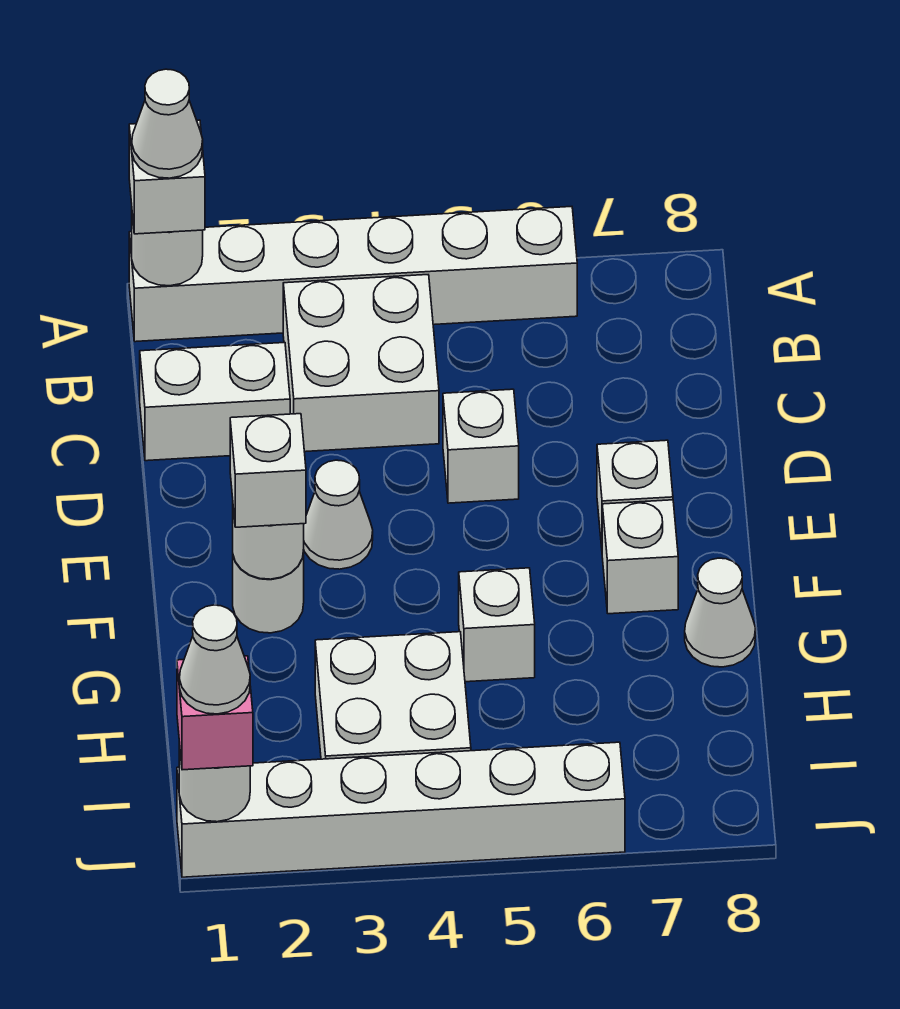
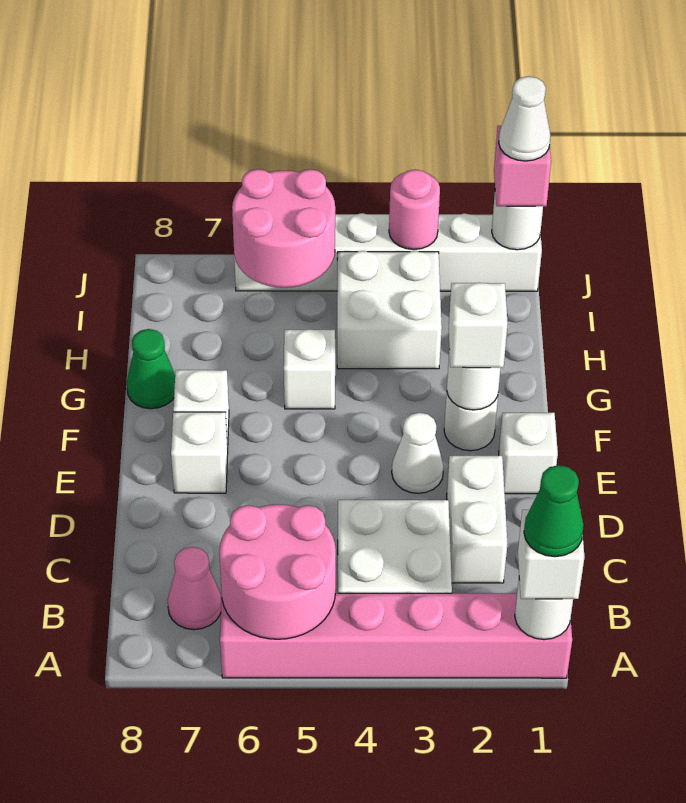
white 1x6 brick [129,207,577,342] -> pink 1x6 brick [220,593,572,678]
white 1x1 cone [132,69,203,178] -> green 1x1 cone [524,465,584,557]
none -> pink 2x2 round brick [219,504,336,639]
none -> pink 1x1 cone [168,547,221,630]
white 1x2 brick [140,343,290,461] -> white 1x2 brick turned to [447,456,507,583]
white 1x1 brick [443,389,519,503] -> white 1x1 brick moved to [499,413,558,494]
white 1x1 cone [685,558,756,667] -> green 1x1 cone [127,329,175,409]
none -> pink 2x2 round brick [232,169,335,288]
none -> pink 1x1 round brick [389,170,440,249]

